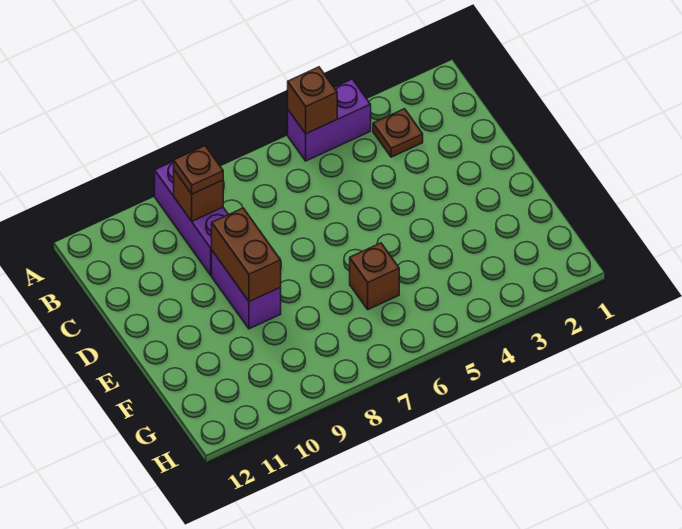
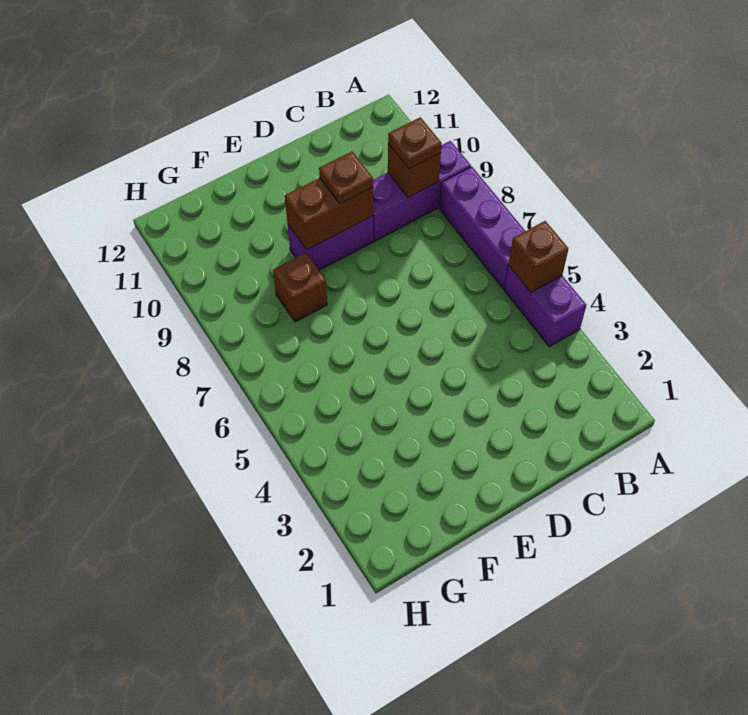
none -> purple 1x3 brick [439,167,525,289]
brown 1x1 plate [373,109,423,157] -> brown 1x1 plate moved to [319,152,373,204]
brown 1x1 brick [350,243,399,310] -> brown 1x1 brick moved to [273,253,327,322]

